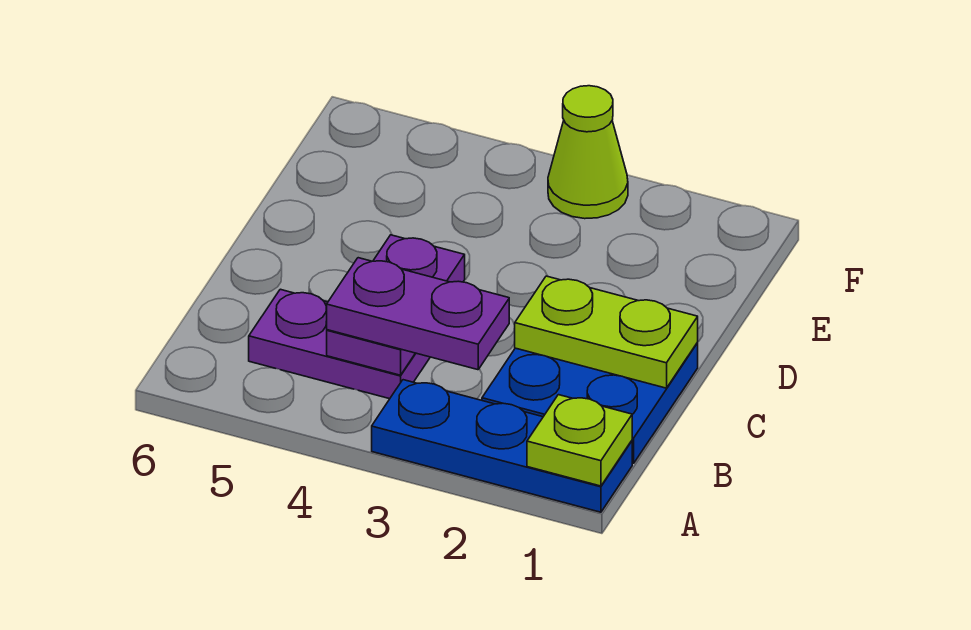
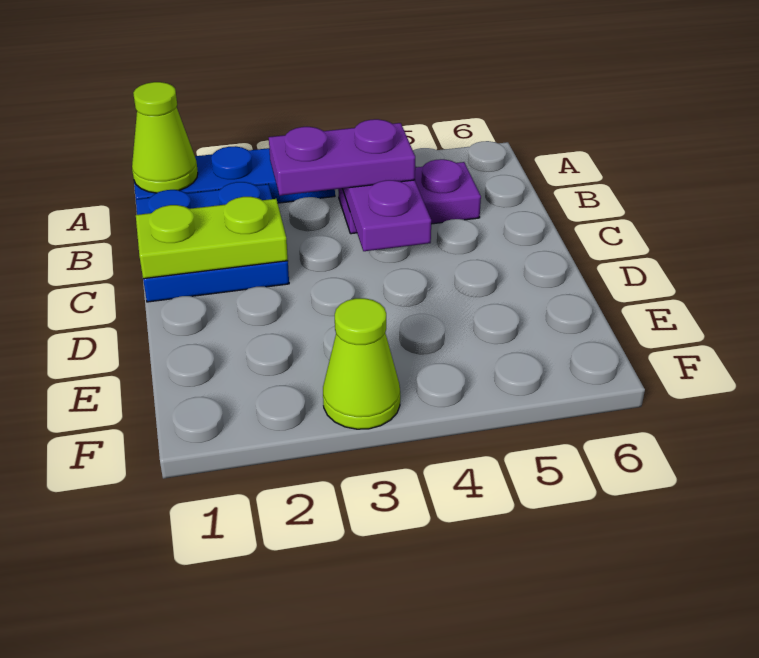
lime 1x1 plate [527,395,632,486] -> lime 1x1 cone [132,82,198,193]

